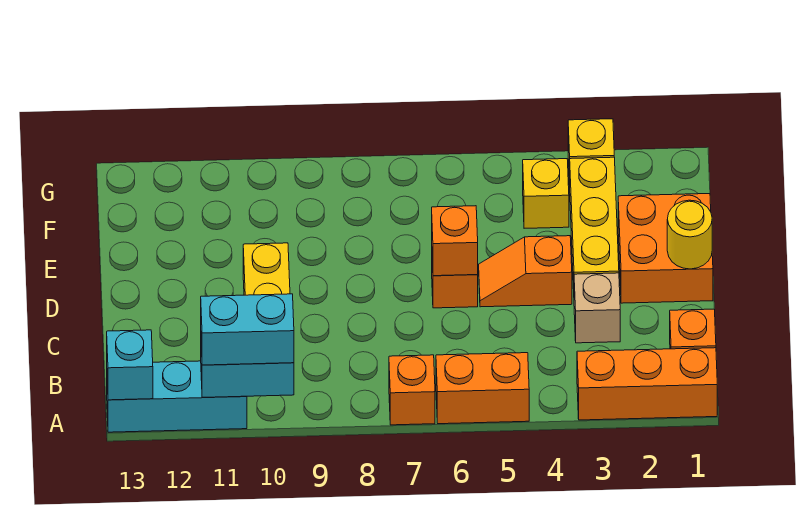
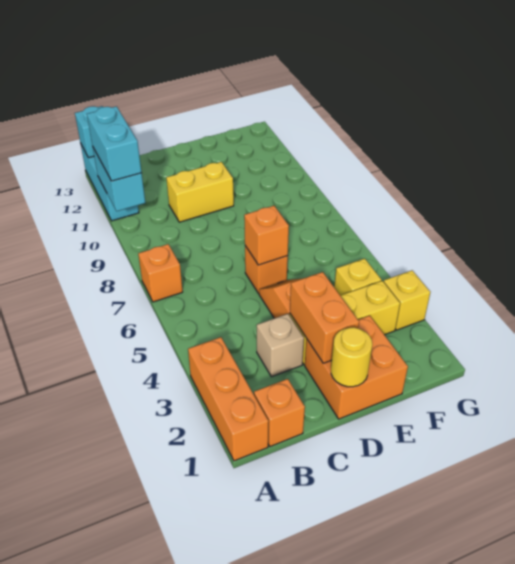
orange 1x2 brick [436,353,529,424] -> orange 1x2 brick moved to [290,272,359,363]

